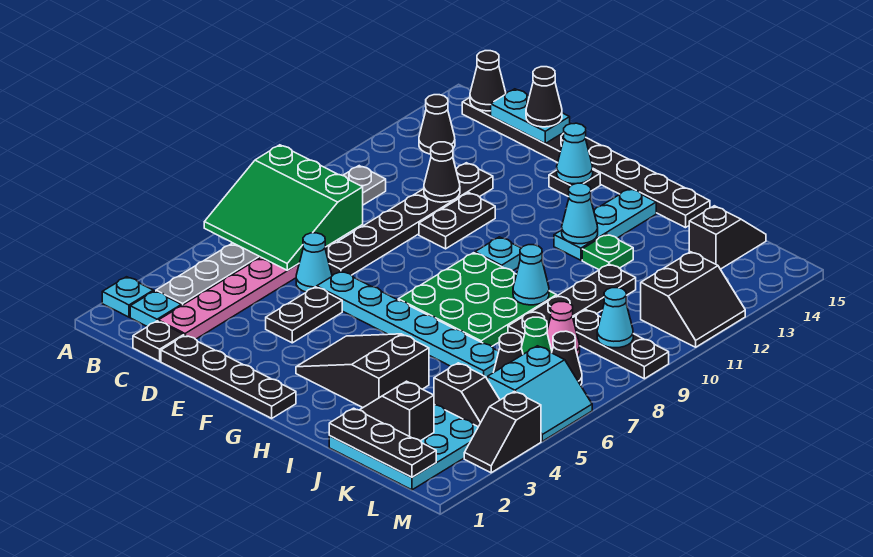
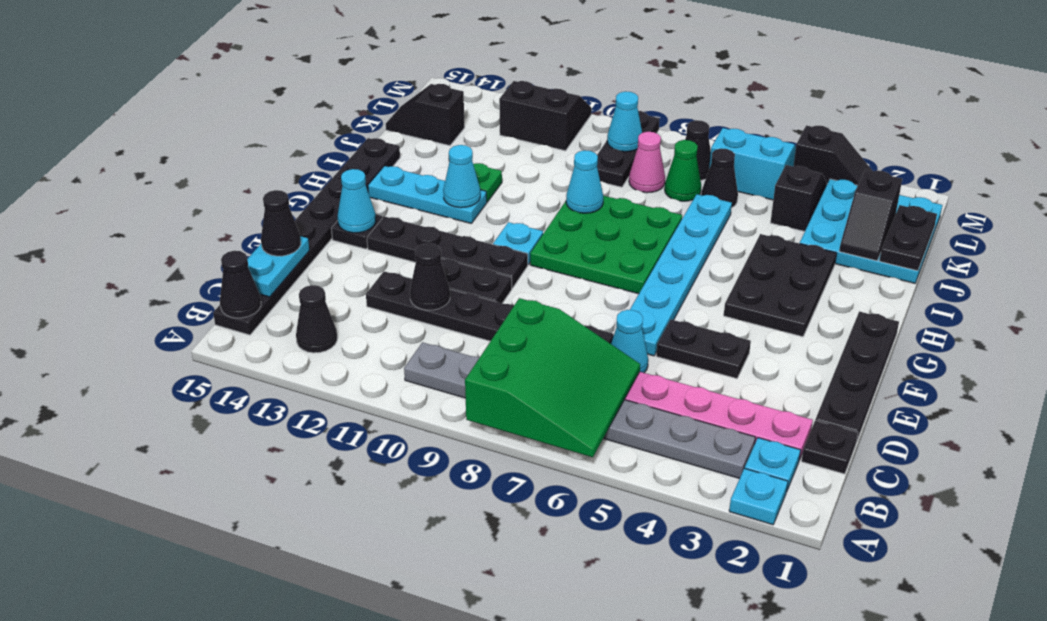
black 2x3 slope [296,334,429,407] -> black 2x3 plate [724,234,837,337]
black 1x3 plate [329,408,436,477] -> black 1x2 plate [879,205,937,271]
black 1x4 plate [508,264,636,343] -> black 1x4 plate moved to [367,216,528,288]

